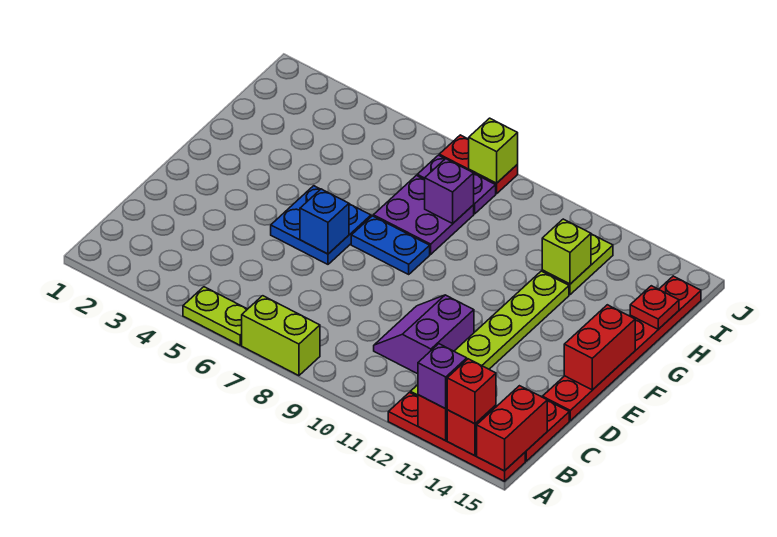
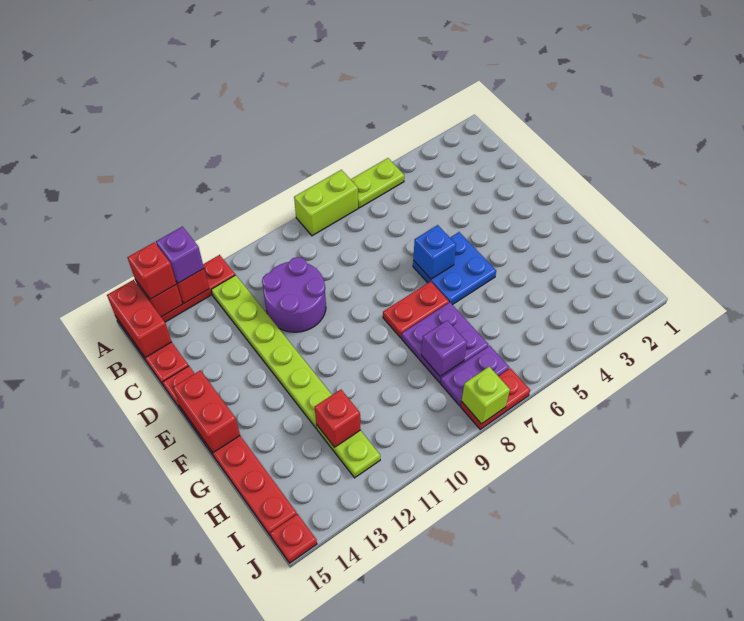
purple 2x2 slope [374,295,474,374] -> purple 2x2 round brick [262,257,326,332]
blue 1x2 plate [351,216,430,274] -> red 1x2 plate [383,281,449,338]
lime 1x1 brick [542,219,591,284] -> red 1x1 brick [315,390,360,447]
red 1x1 plate [630,286,679,329] -> red 1x1 plate moved to [270,514,317,563]

